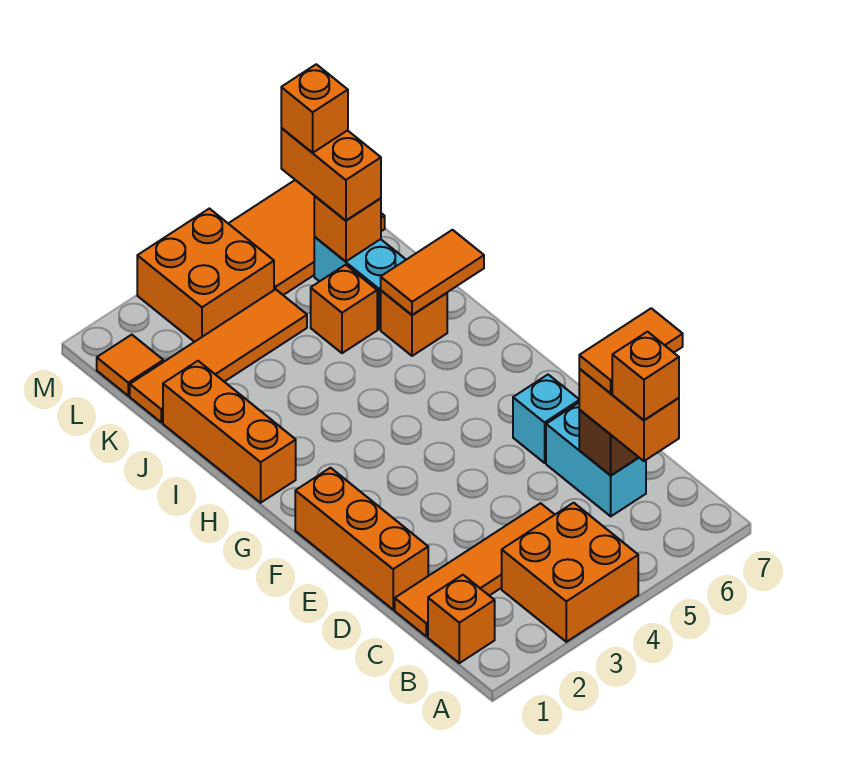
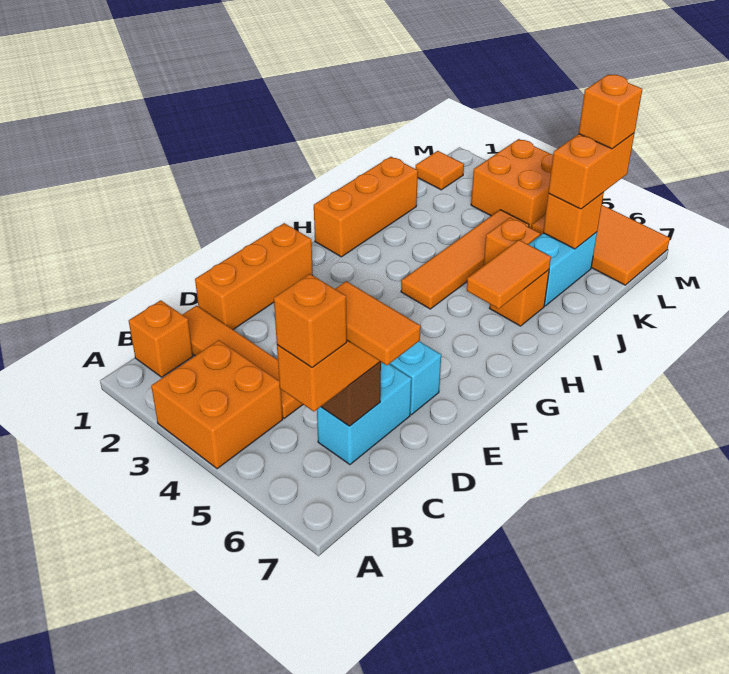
orange 1x2 tile [381,230,484,315] -> orange 1x2 tile turned to [467,240,551,309]
orange 1x4 tile [130,289,307,422] -> orange 1x4 tile turned to [401,210,529,309]

